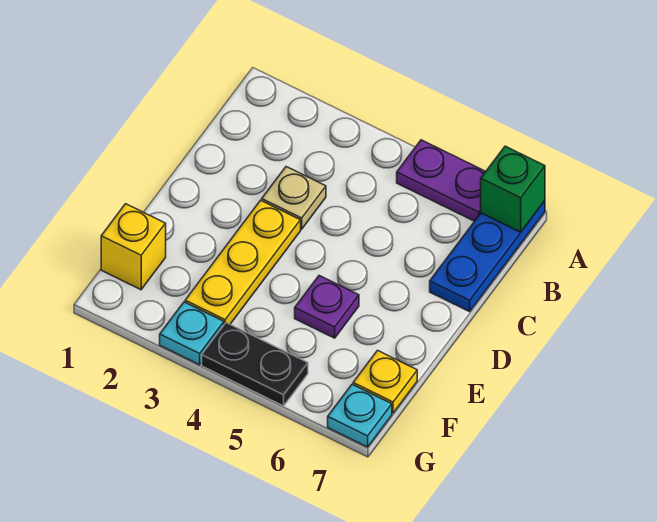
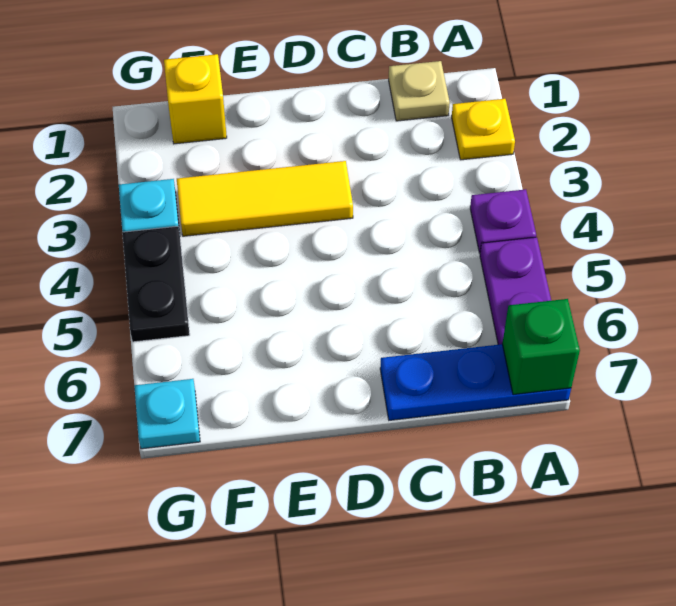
tan 1x1 plate [262,167,326,229] -> tan 1x1 plate moved to [389,61,450,121]
yellow 1x3 plate [185,200,301,324] -> yellow 1x3 tile [177,161,353,236]
purple 1x1 plate [295,276,359,338] -> purple 1x1 plate moved to [470,189,536,253]
yellow 1x1 plate [353,350,417,413] -> yellow 1x1 plate moved to [452,99,515,160]

